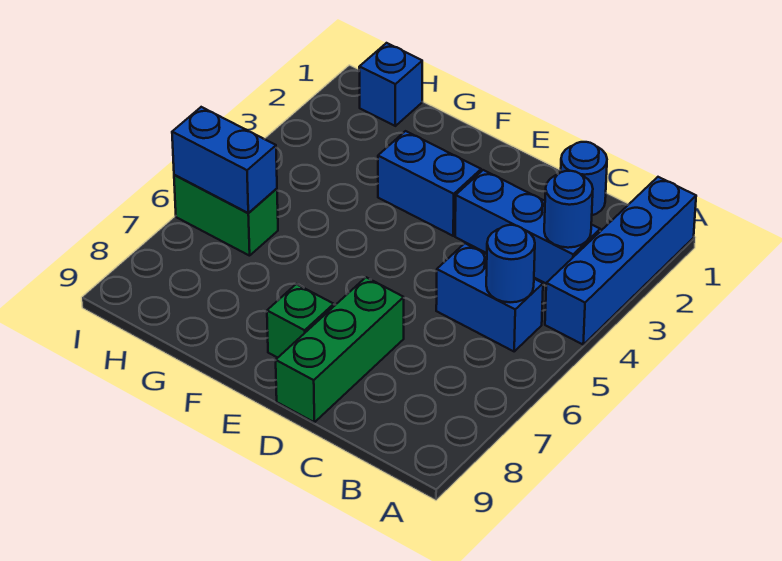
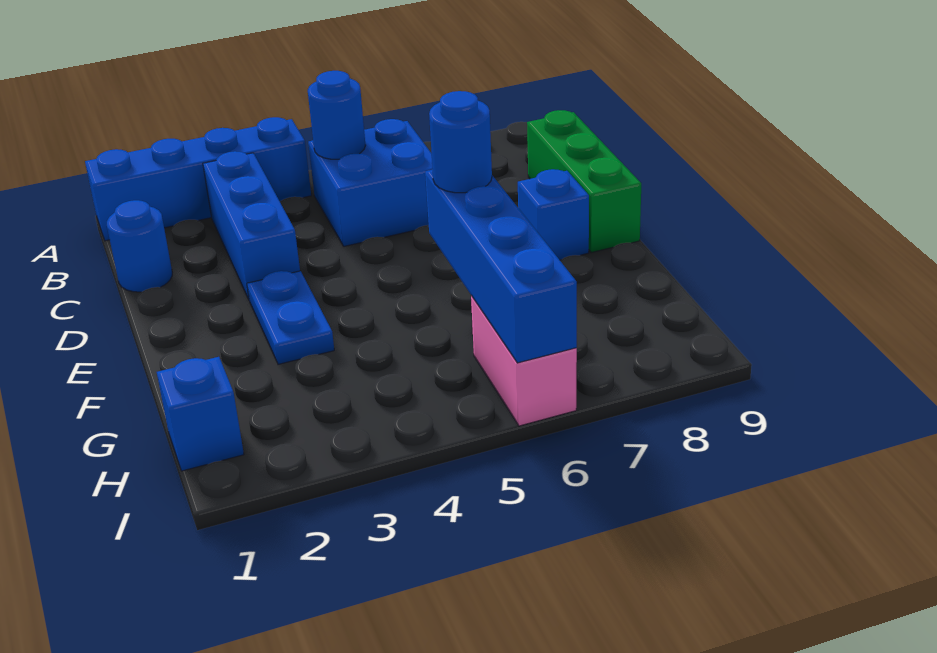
blue 1x1 round brick [544,171,593,248] -> blue 1x1 round brick moved to [429,91,492,193]
blue 1x2 brick [436,243,543,351] -> blue 2x2 brick [308,119,433,246]
green 1x3 brick [276,277,404,422] -> green 1x3 brick turned to [527,110,641,252]
blue 1x2 brick [378,131,481,236] -> blue 1x2 plate [247,271,334,364]
green 1x1 brick [267,284,334,358] -> blue 1x1 brick [518,169,589,260]
green 1x2 brick [174,175,278,256] -> pink 1x2 brick [471,296,577,426]
blue 1x2 brick [172,107,277,213] -> blue 1x4 brick [425,170,577,363]

